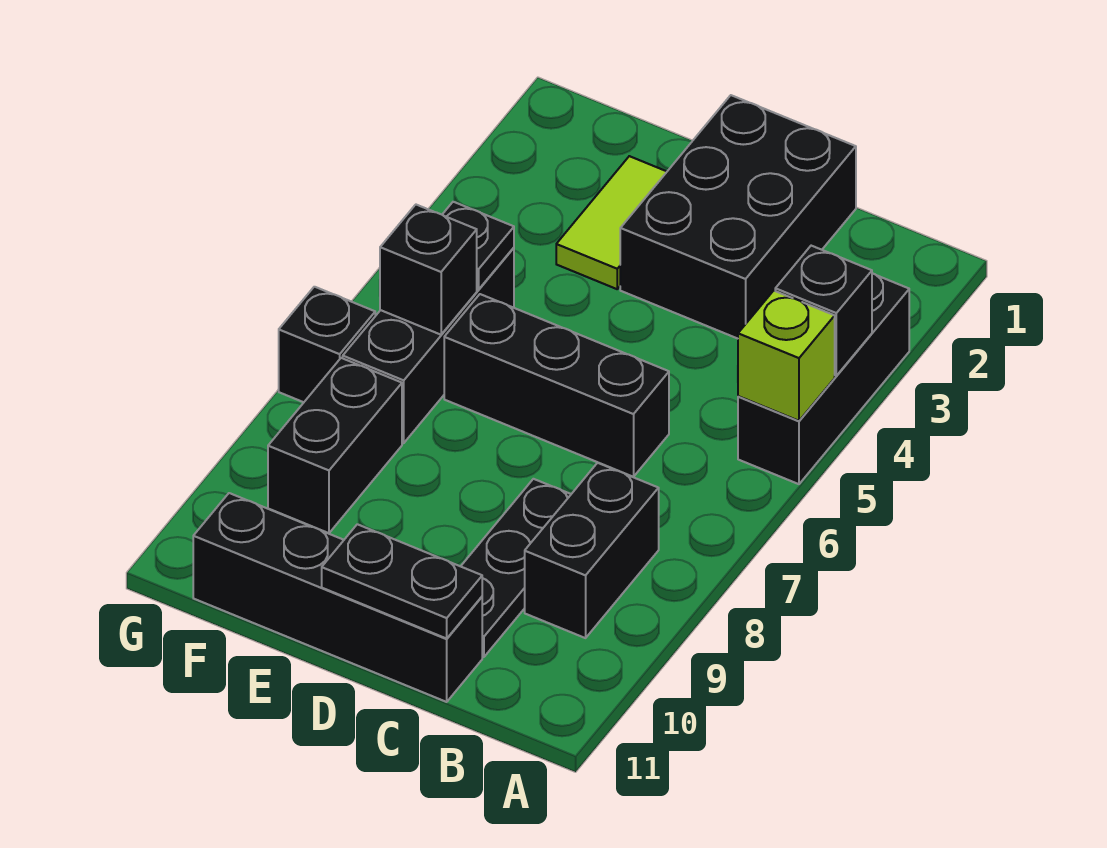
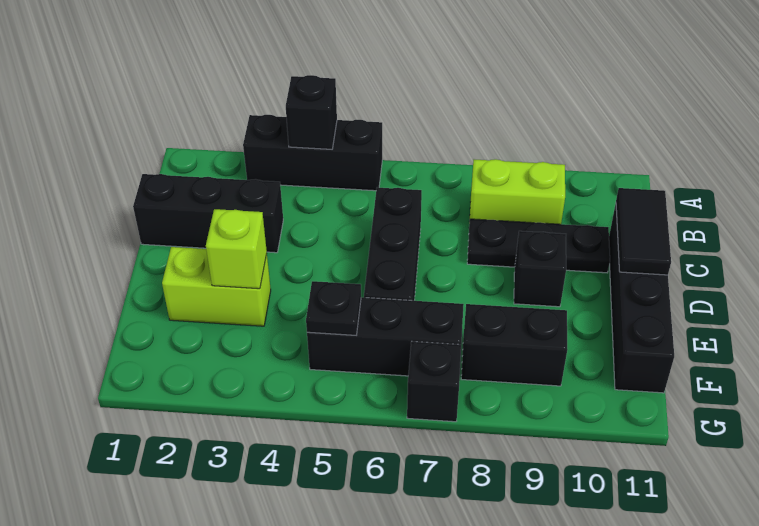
lime 1x1 brick [738,291,835,421] -> lime 1x1 brick moved to [206,209,267,289]
black 1x2 brick [525,463,659,638] -> lime 1x2 brick [469,159,565,224]
black 2x3 brick [620,95,856,339] -> black 1x3 brick [133,174,283,253]
black 1x2 plate [322,524,482,639] -> black 1x2 tile [616,188,671,275]
lime 1x2 tile [556,156,667,289] -> lime 1x2 brick [162,247,271,326]
black 1x1 brick [380,205,477,335] -> black 1x1 brick moved to [514,231,566,307]

